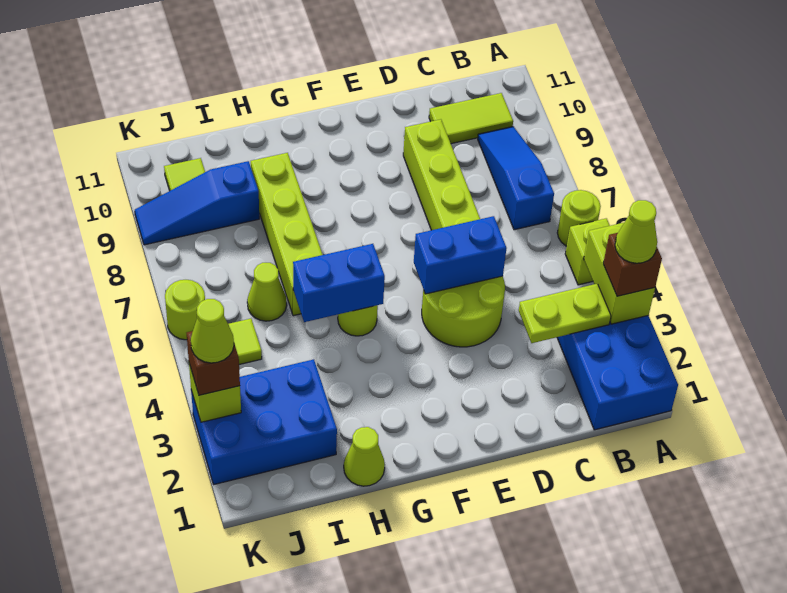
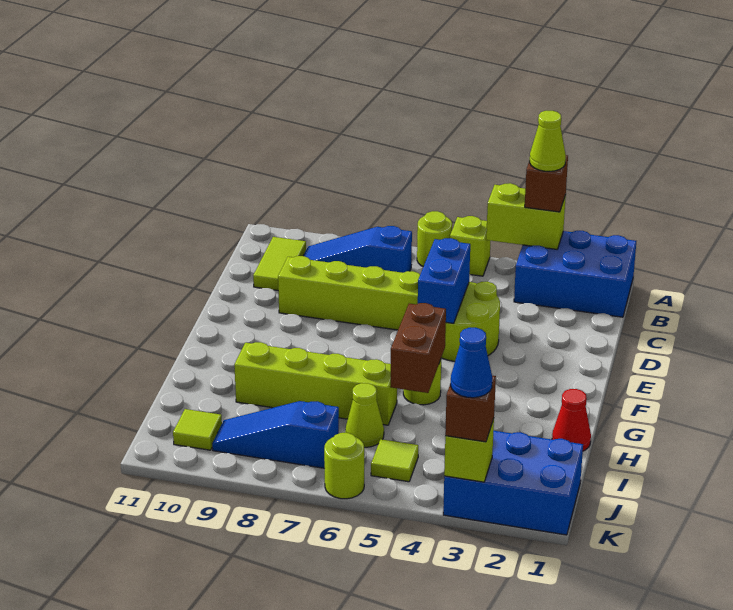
lime 1x2 plate [519,284,611,343] -> none
blue 1x2 brick [293,244,385,322] -> brown 1x2 brick [390,303,446,393]
lime 1x1 cone [344,427,385,486] -> red 1x1 cone [552,389,591,451]
blue 2x3 brick [191,359,337,484] -> blue 2x3 brick turned to [443,431,583,535]
blue 1x3 slope [135,161,259,245] -> blue 1x3 slope turned to [212,401,339,468]
lime 1x1 cone [191,299,234,363] -> blue 1x1 cone [451,328,492,398]

